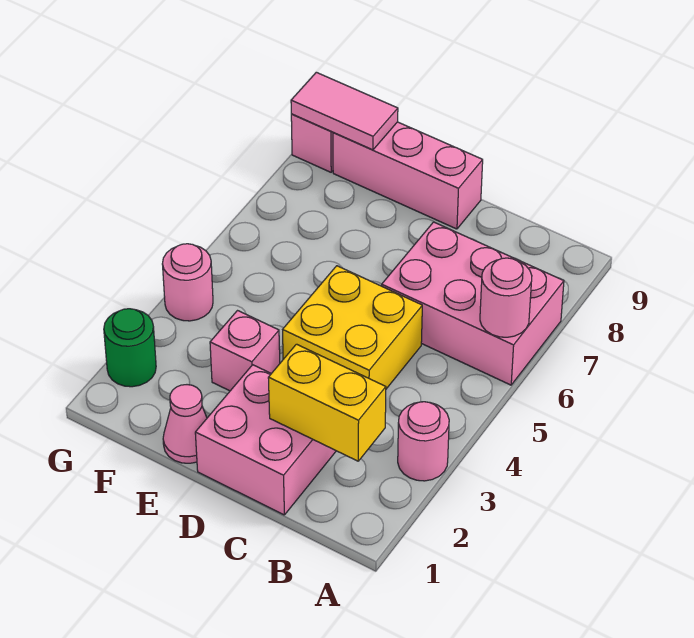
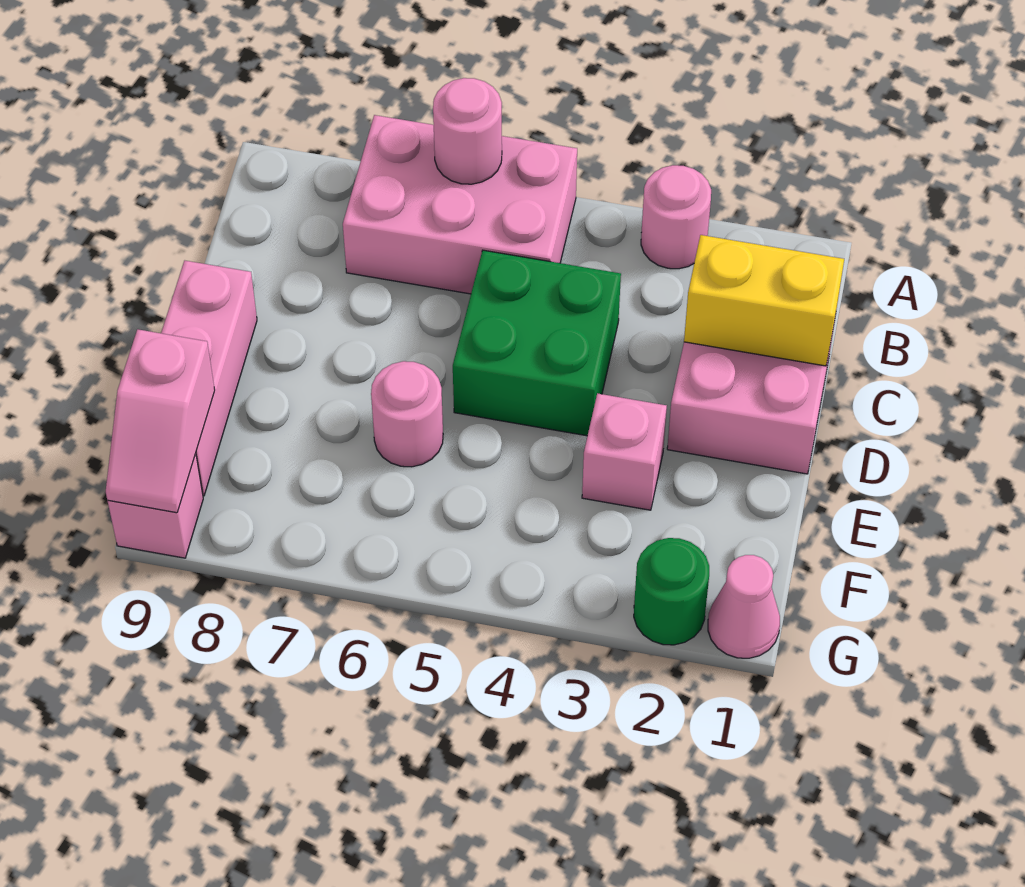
pink 2x3 brick [382,222,564,385] -> pink 2x3 brick turned to [343,115,577,294]
yellow 1x2 brick [268,344,386,461] -> yellow 1x2 brick turned to [684,235,844,366]
yellow 2x2 brick [283,266,422,389] -> green 2x2 brick [453,250,621,436]
pink 1x1 cone [163,385,207,463] -> pink 1x1 cone moved to [708,555,780,658]
pink 1x2 tile [291,72,398,150] -> pink 1x2 slope [106,329,215,513]
pink 1x1 round brick [162,244,213,321] -> pink 1x1 round brick moved to [371,361,443,467]

